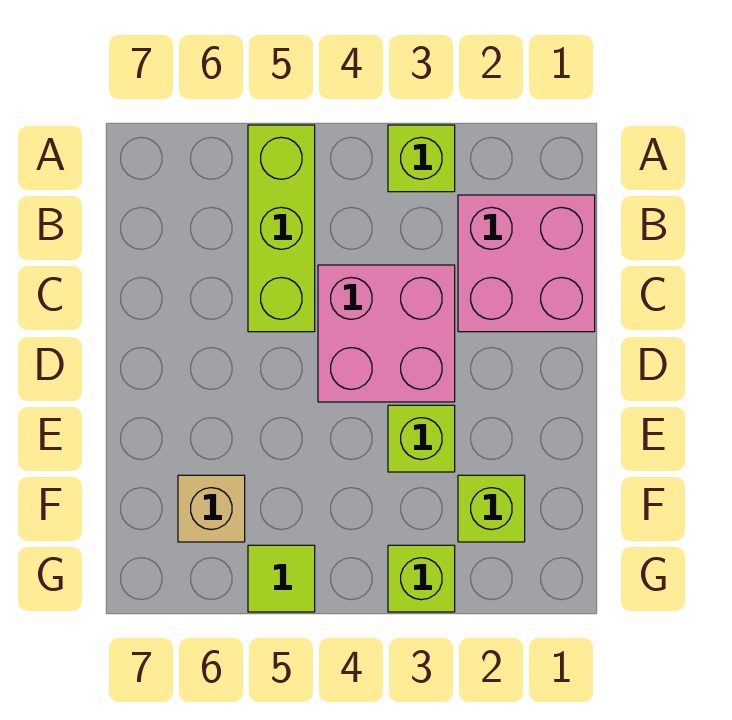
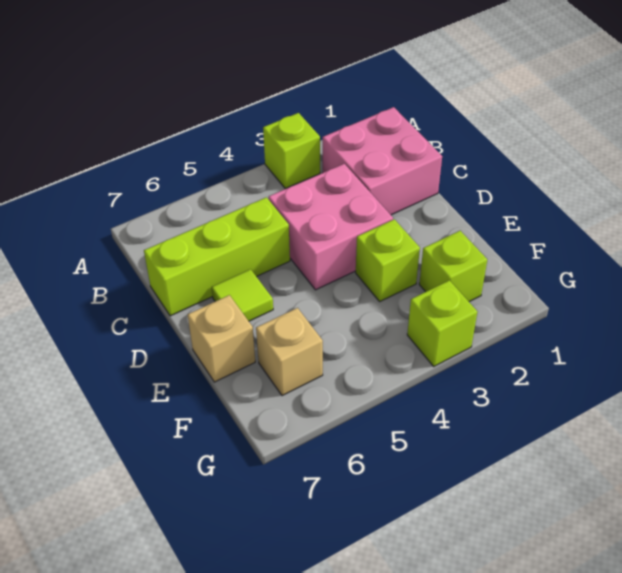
lime 1x3 brick [248,125,315,332] -> lime 1x3 brick turned to [144,197,290,316]
none -> tan 1x1 brick [187,295,255,382]
lime 1x1 tile [248,545,315,612] -> lime 1x1 tile moved to [212,269,273,321]

